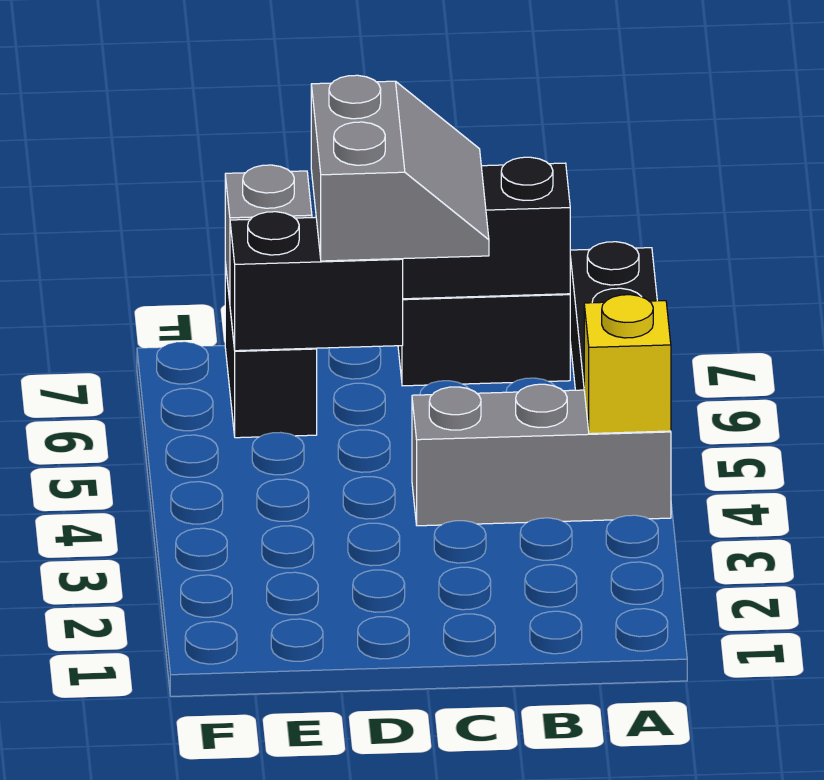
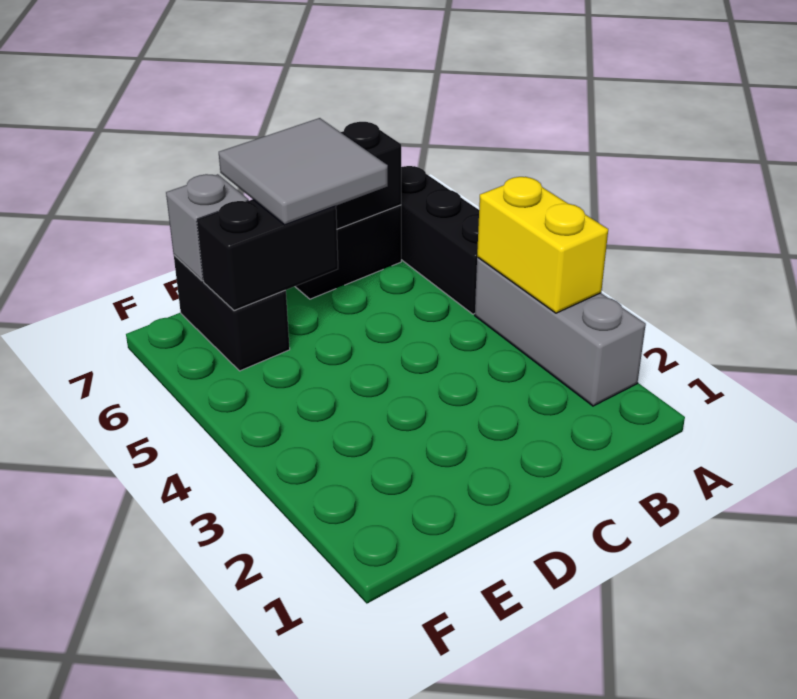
grey 1x3 brick [412,384,671,526] -> grey 1x3 brick turned to [475,257,646,406]
yellow 1x1 brick [584,295,671,434] -> yellow 1x2 brick [477,177,608,313]
grey 2x2 slope [311,75,489,261] -> grey 2x2 tile [219,118,388,225]

